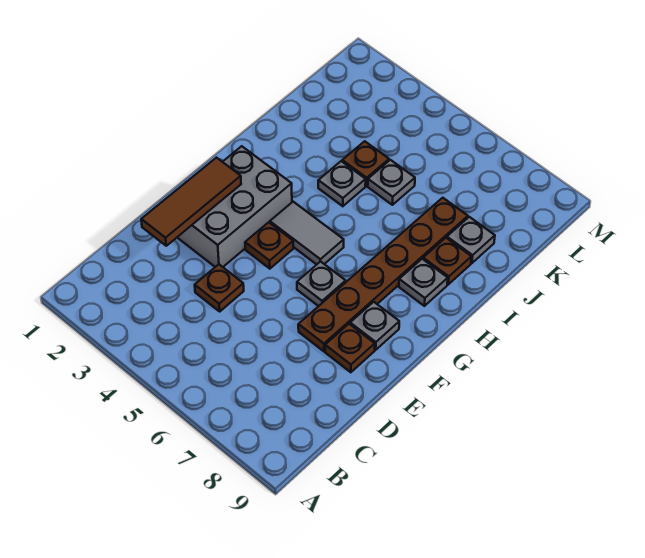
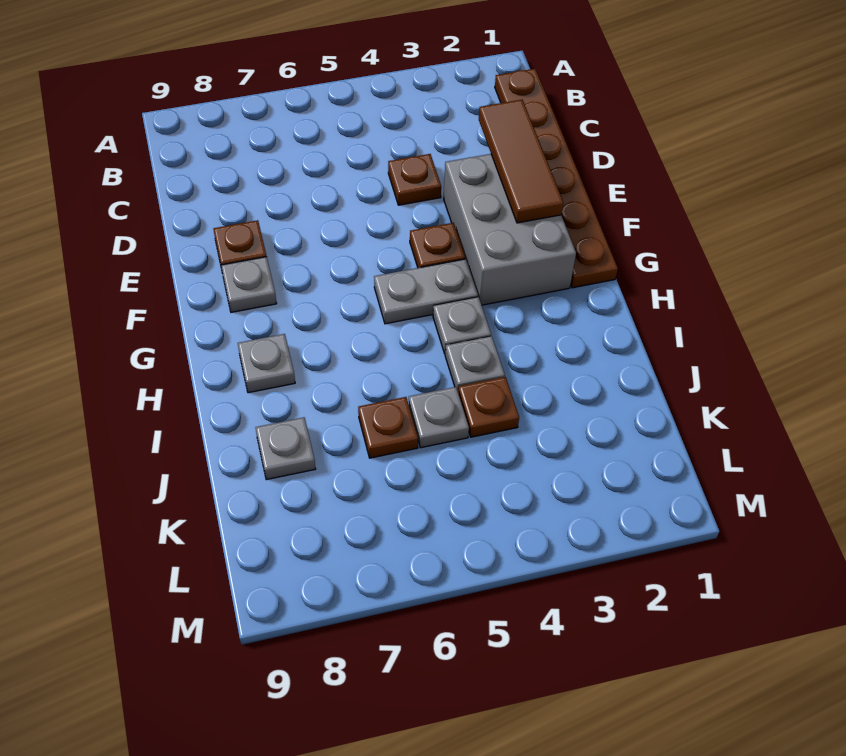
brown 1x6 plate [298,198,468,351] -> brown 1x6 plate moved to [495,69,618,288]
grey 1x1 plate [297,261,346,306] -> grey 1x1 plate moved to [433,297,491,354]
grey 1x2 tile [270,202,344,265] -> grey 1x2 plate [374,259,478,324]
brown 1x1 plate [423,238,471,284] -> brown 1x1 plate moved to [358,397,418,458]

